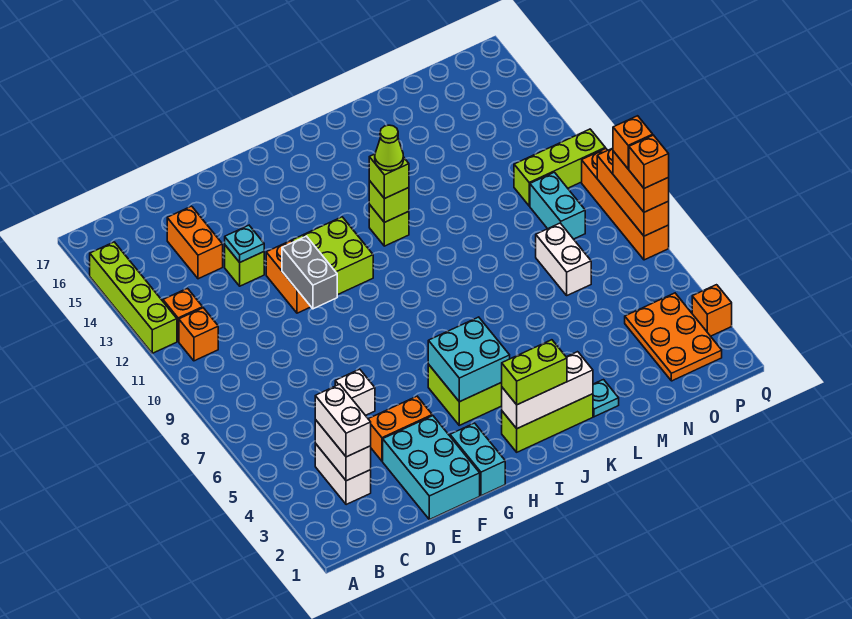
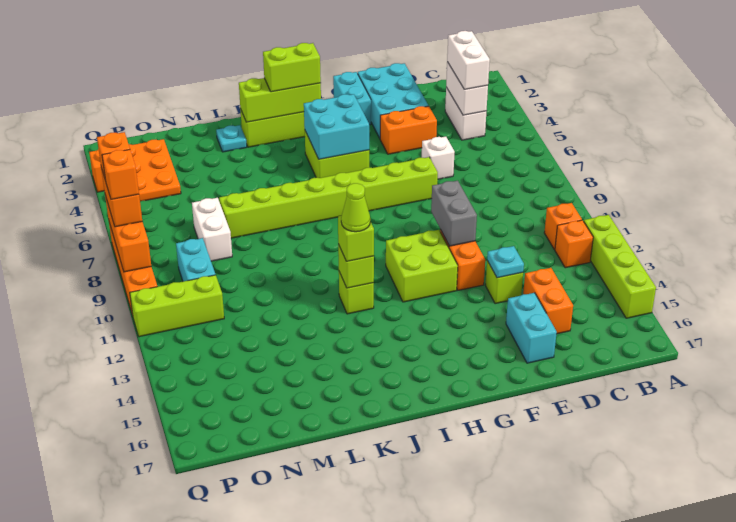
none -> cyan 1x2 brick [506,293,557,363]
none -> lime 1x8 brick [219,157,438,238]
white 1x3 brick [502,352,593,429] -> lime 1x3 brick [239,78,321,122]

